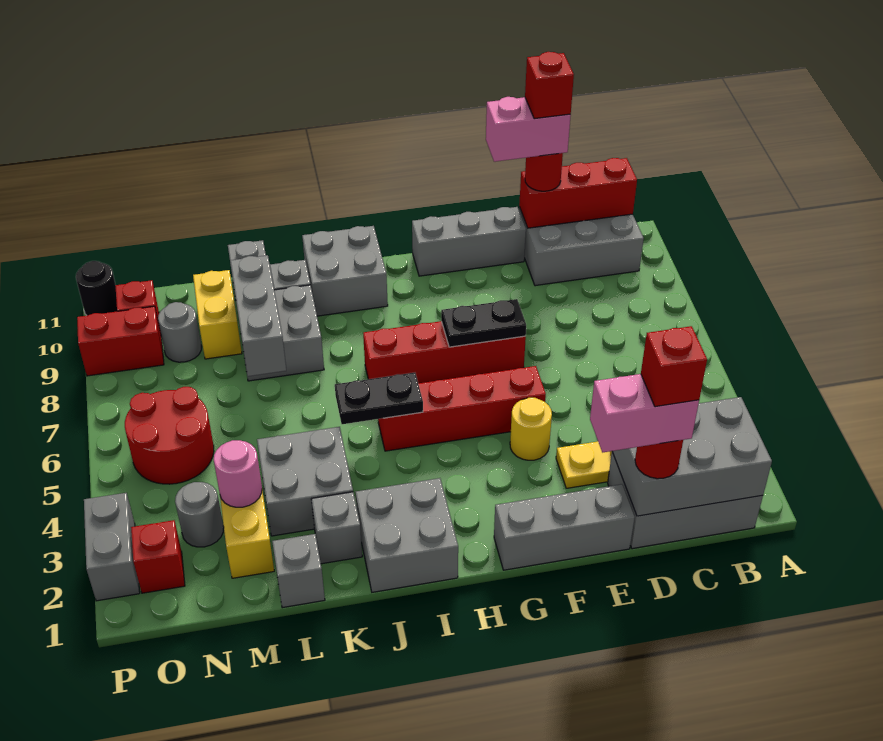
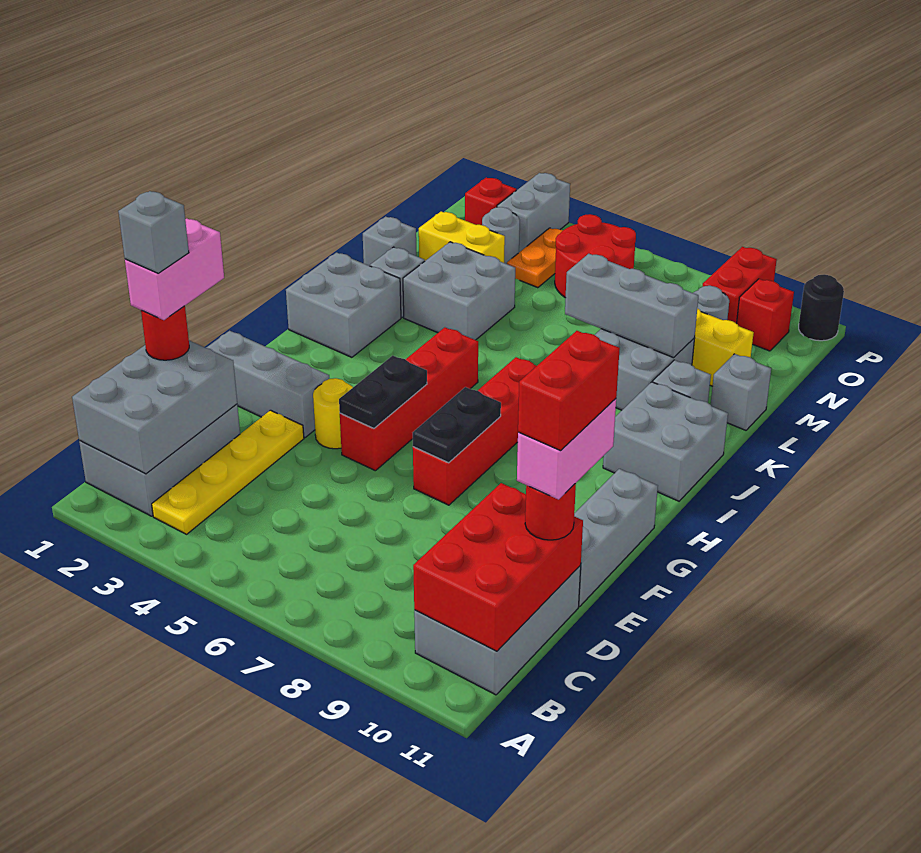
red 1x3 brick [519,158,637,228] -> red 2x3 brick [413,483,583,651]
red 1x1 brick [641,326,707,407] -> grey 1x1 brick [118,191,189,273]
red 1x1 brick [525,52,574,119] -> red 1x2 brick [518,331,620,451]
grey 1x3 brick [494,484,635,570] -> grey 1x3 brick turned to [206,331,329,437]
black 1x2 plate [335,373,423,424] -> black 1x2 plate moved to [339,356,427,428]
pink 1x1 round brick [214,440,262,507] -> none
none -> orange 1x2 plate [507,228,563,288]
grey 1x2 brick [84,493,140,601] -> grey 1x2 brick turned to [497,173,570,252]

